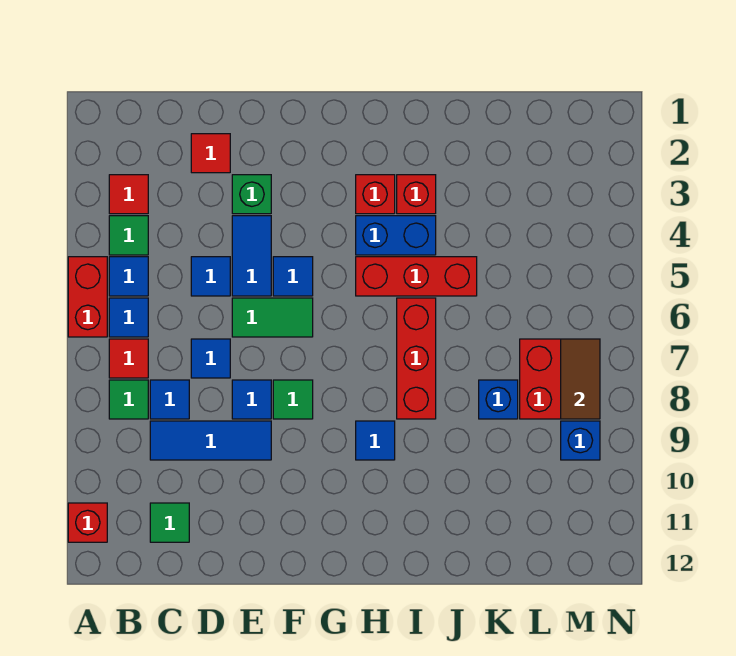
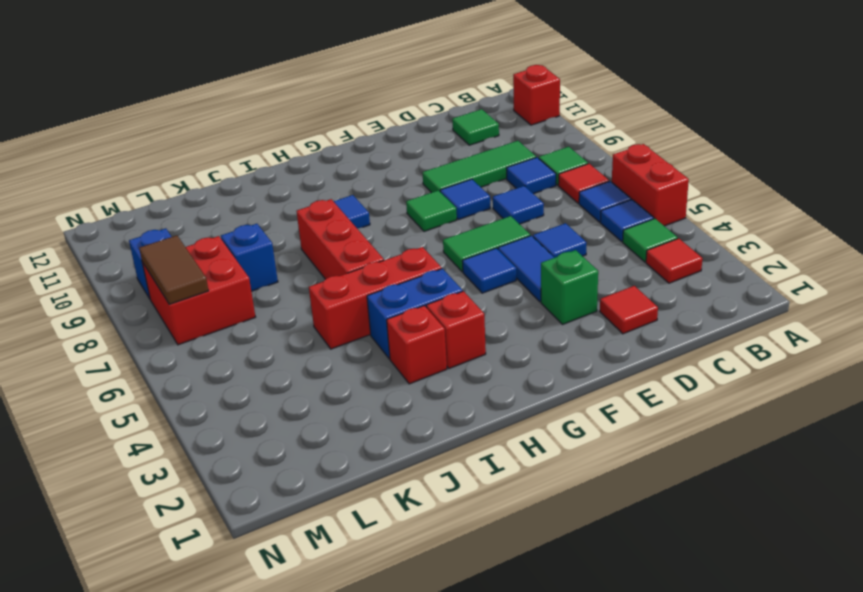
blue 1x3 tile [150,421,271,460] -> green 1x3 tile [422,141,536,193]

